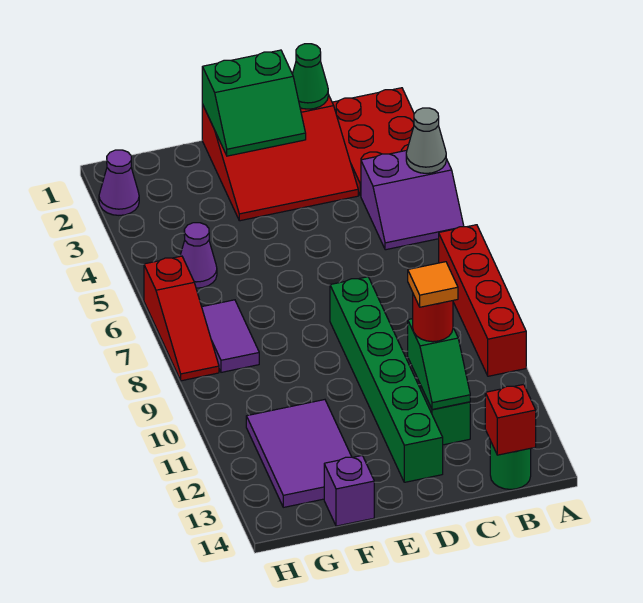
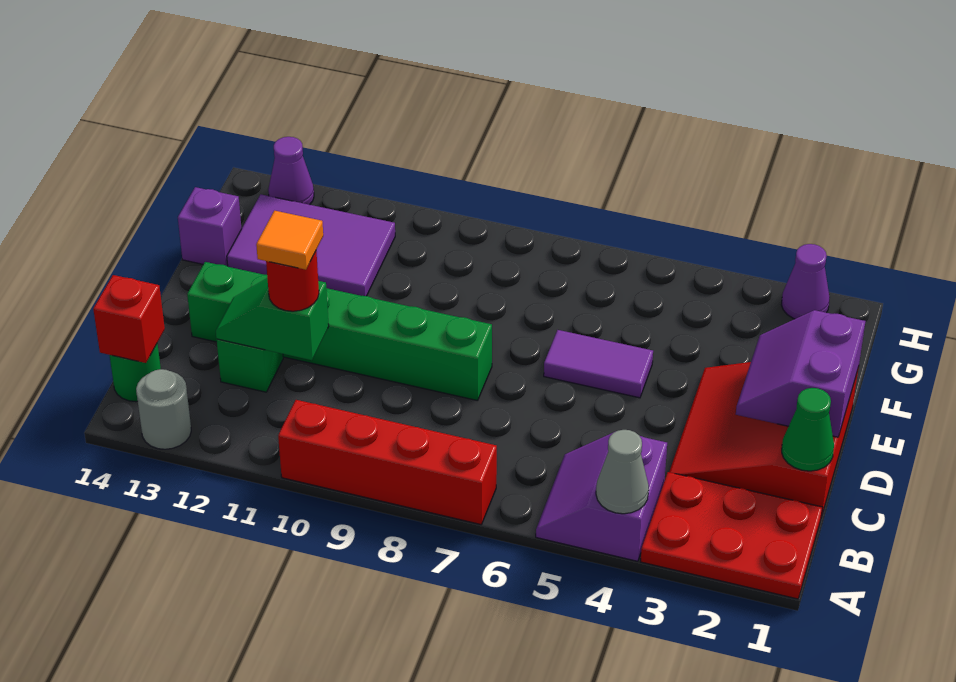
none -> grey 1x1 round brick [136,369,191,449]
green 2x2 slope [202,50,306,156] -> purple 2x2 slope [736,310,865,437]
purple 1x1 cone [180,223,217,288] -> purple 1x1 cone moved to [268,137,314,205]
purple 1x2 tile [202,300,259,372] -> purple 1x2 tile moved to [544,330,653,398]
red 1x3 slope [144,256,219,381] -> none

